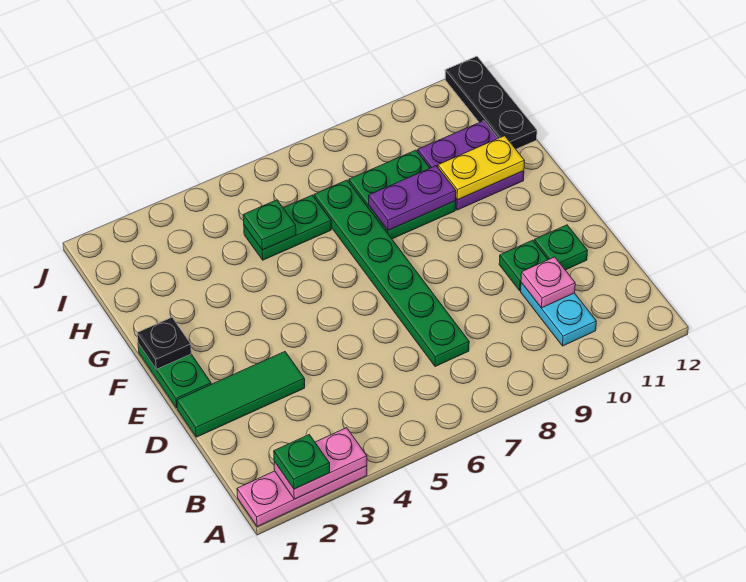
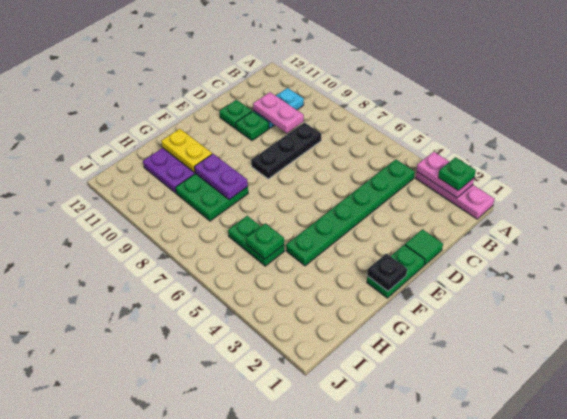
green 1x6 plate [314,180,469,367] -> green 1x6 plate moved to [286,159,415,266]
pink 1x1 plate [521,257,575,308] -> pink 1x2 plate [253,92,304,133]
green 1x3 tile [177,352,305,437] -> green 1x1 tile [405,229,443,265]
black 1x3 plate [445,56,537,149] -> black 1x3 plate moved to [251,123,321,179]

